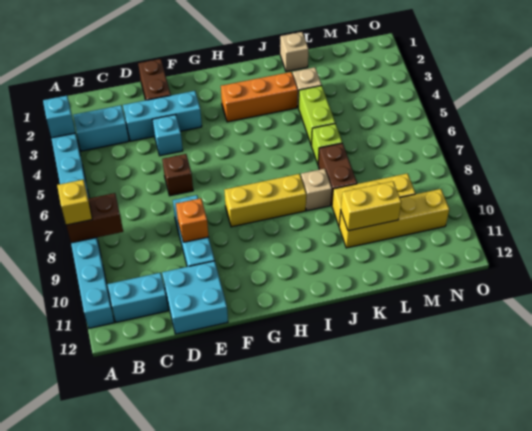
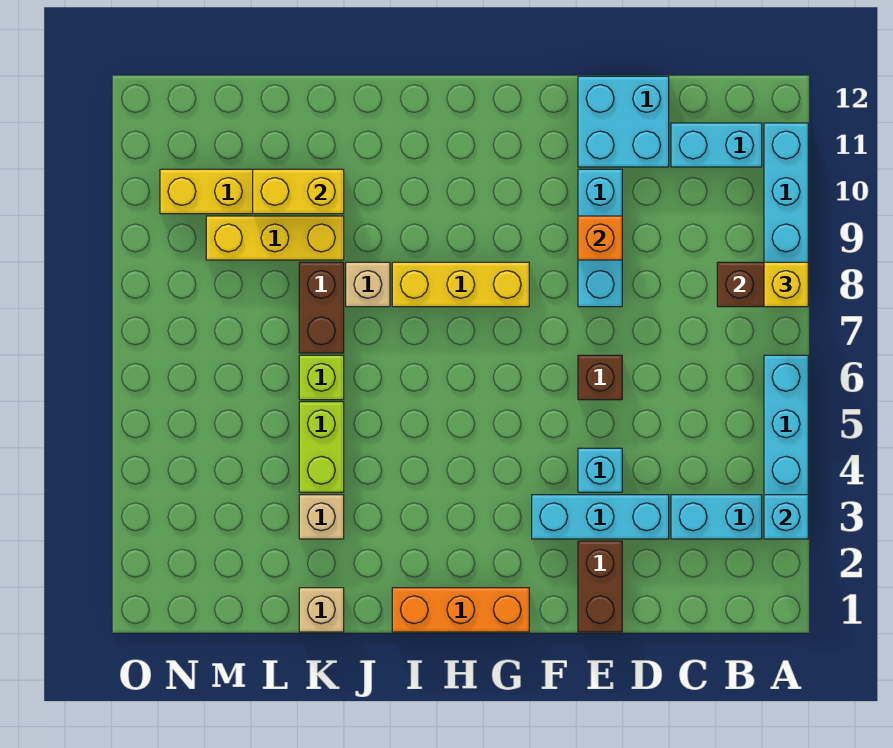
orange 1x3 brick [221,72,298,122] -> orange 1x3 brick moved to [392,588,529,632]

